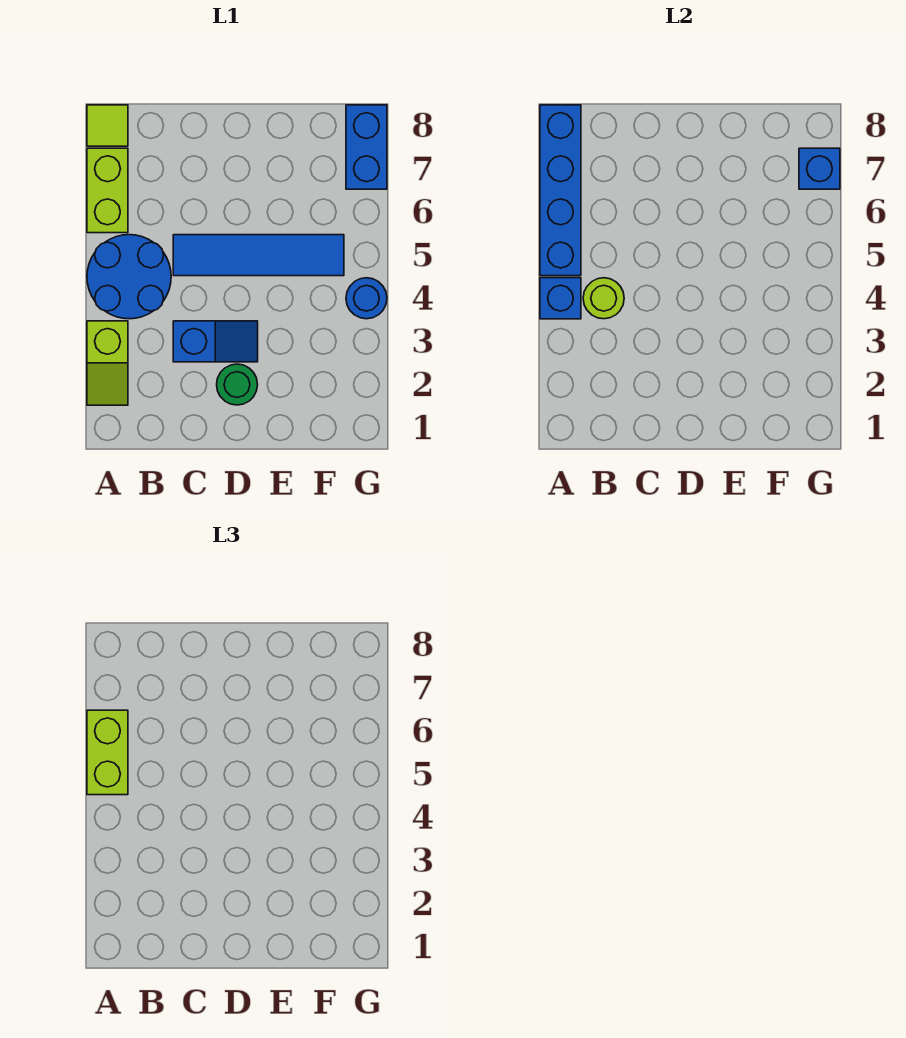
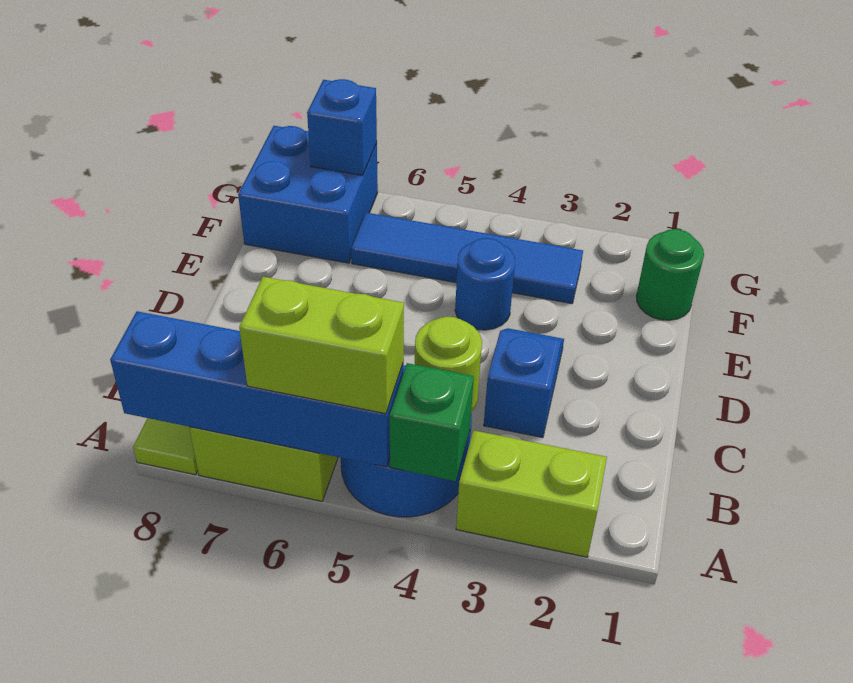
lime 1x2 slope [87,321,128,405] -> lime 1x2 brick [456,430,607,557]
blue 1x1 brick [540,278,581,319] -> green 1x1 brick [390,363,474,481]
blue 1x4 tile [173,235,344,276] -> blue 1x4 tile turned to [351,213,583,304]
green 1x1 round brick [217,364,258,405] -> green 1x1 round brick moved to [636,229,704,320]
blue 1x1 round brick [346,278,387,319] -> blue 1x1 round brick moved to [455,238,515,330]
blue 1x2 brick [346,105,387,189] -> blue 2x2 brick [238,126,378,263]

